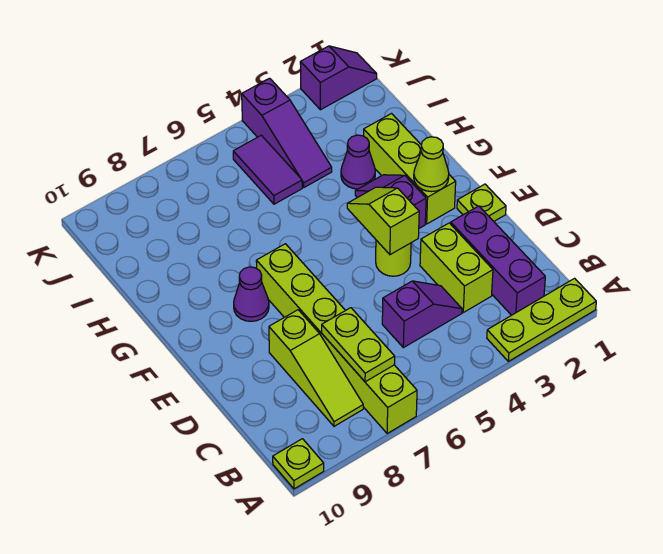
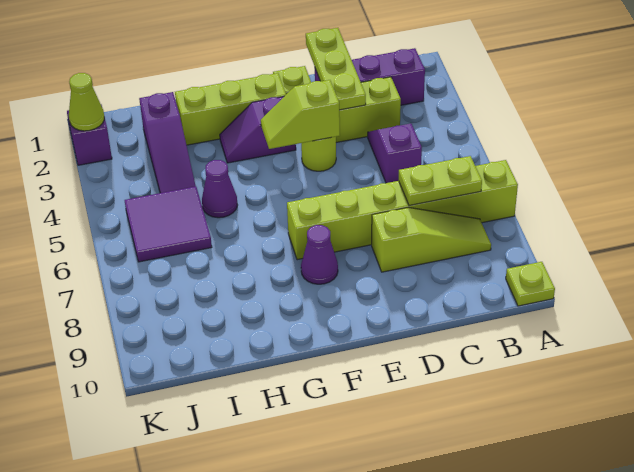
lime 1x3 plate [487,278,596,361] -> lime 1x3 plate moved to [306,28,366,110]
lime 1x1 cone [414,137,449,192] -> lime 1x1 cone moved to [69,73,104,131]
purple 1x1 cone [341,135,375,189] -> purple 1x1 cone moved to [202,160,238,218]
purple 1x3 slope [242,78,332,187] -> purple 1x3 slope turned to [139,92,196,193]
purple 1x2 tile [233,135,302,204] -> purple 2x2 tile [125,186,212,262]

